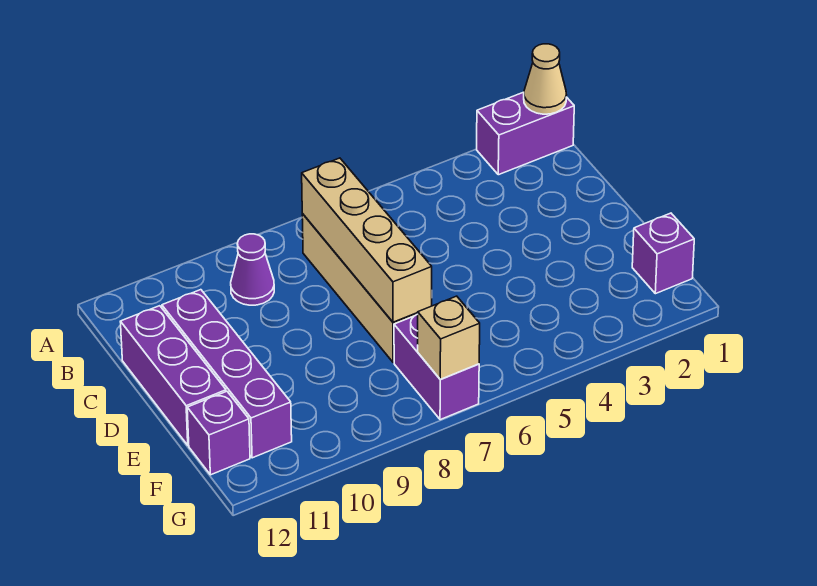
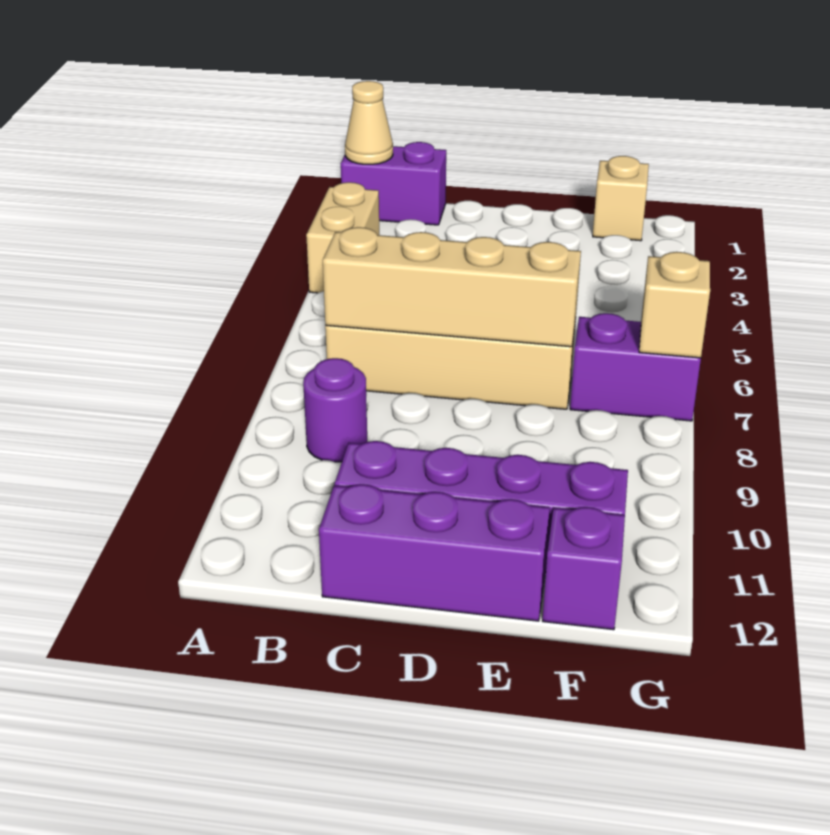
purple 1x2 brick [477,92,574,175] -> purple 1x2 brick turned to [341,142,446,225]
none -> tan 1x2 brick [306,182,379,293]
purple 1x1 cone [231,234,274,305] -> purple 1x1 round brick [303,358,367,462]
purple 1x1 brick [632,213,694,294] -> tan 1x1 brick [593,156,649,241]

